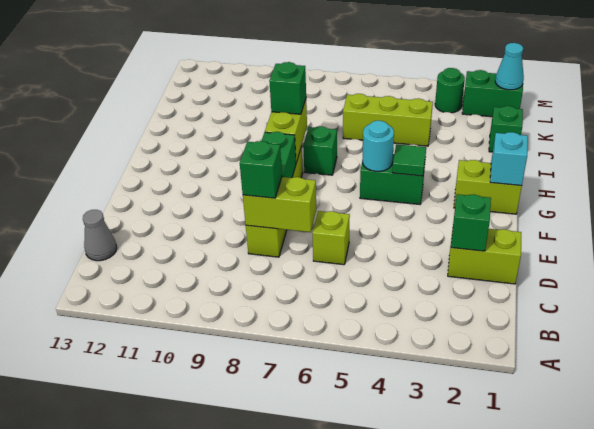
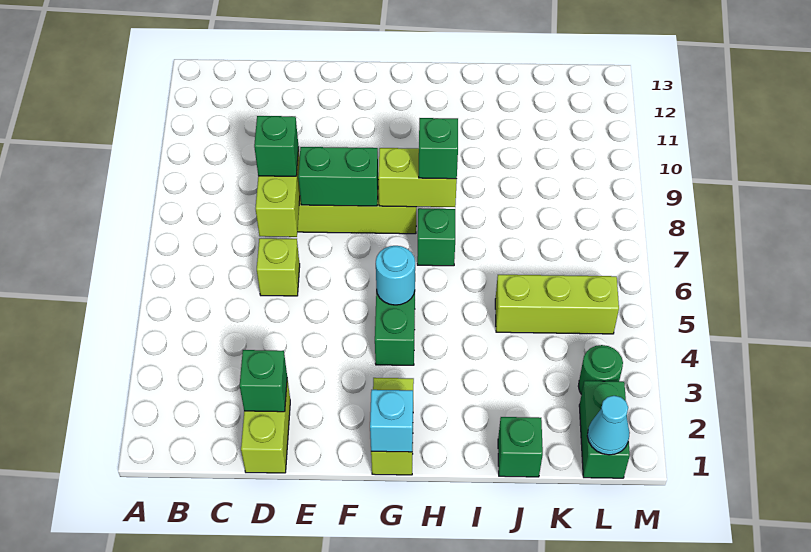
grey 1x1 cone [83,210,117,261] -> none
green 1x1 tile [392,144,426,176] -> none
lime 1x3 brick [343,94,433,146] -> lime 1x3 brick turned to [495,275,619,334]

